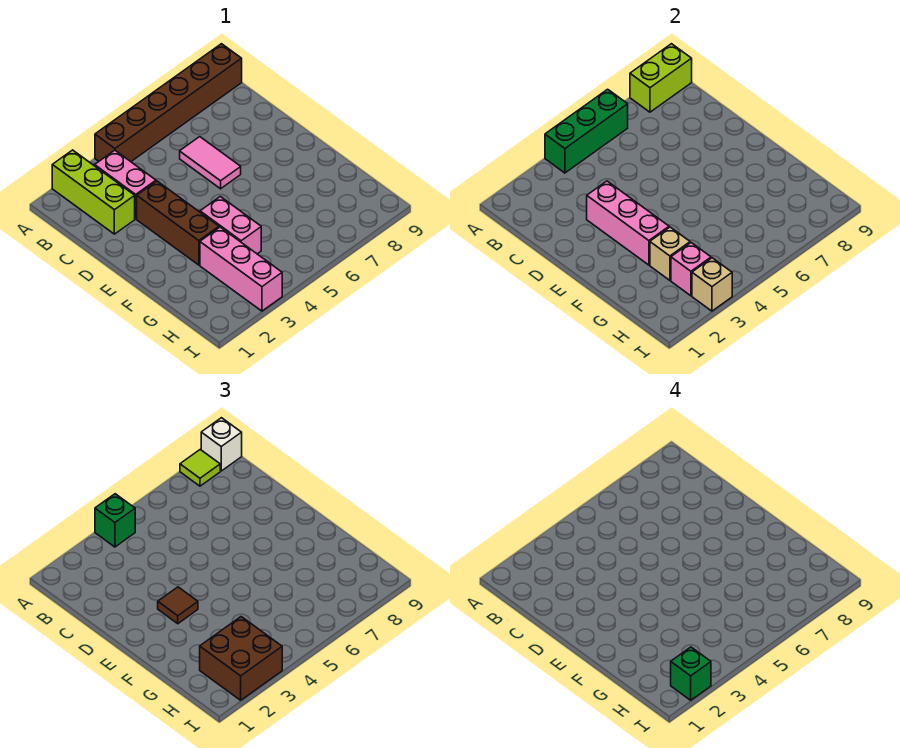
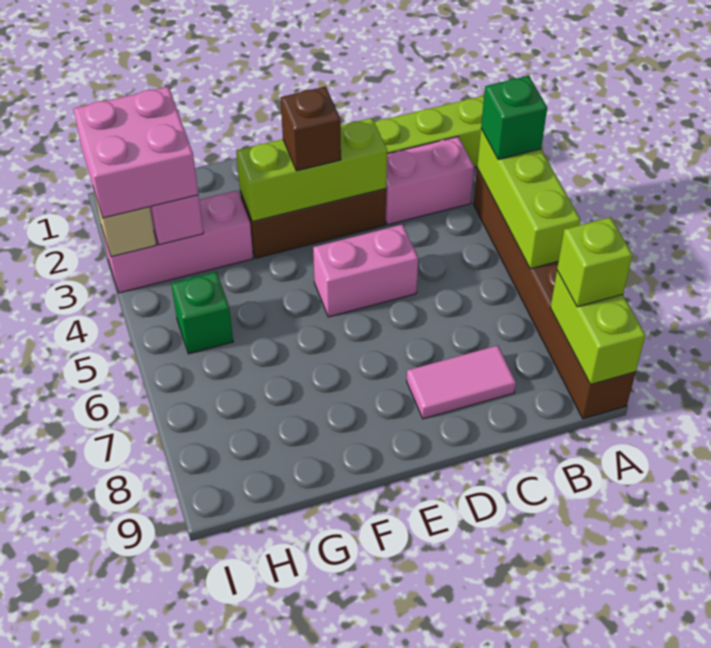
green 1x3 brick [545,89,628,173] -> lime 1x3 brick [477,129,580,269]
lime 1x1 tile [180,450,220,486] -> lime 1x1 brick [557,217,633,307]
white 1x1 brick [201,418,242,471] -> none
pink 1x2 tile [180,137,241,189] -> pink 1x2 tile moved to [407,345,516,419]
pink 1x3 brick [587,181,669,265] -> lime 1x3 brick [236,118,387,222]
brown 1x1 tile [158,587,198,624] -> brown 1x1 brick [281,87,341,171]
pink 1x2 brick [200,197,261,254] -> pink 1x2 brick moved to [313,224,418,317]
tan 1x1 brick [650,227,690,280] -> none
brown 2x2 brick [200,617,282,700] -> pink 2x2 brick [73,87,198,218]
green 1x1 brick [671,647,711,700] -> green 1x1 brick moved to [171,272,233,354]

